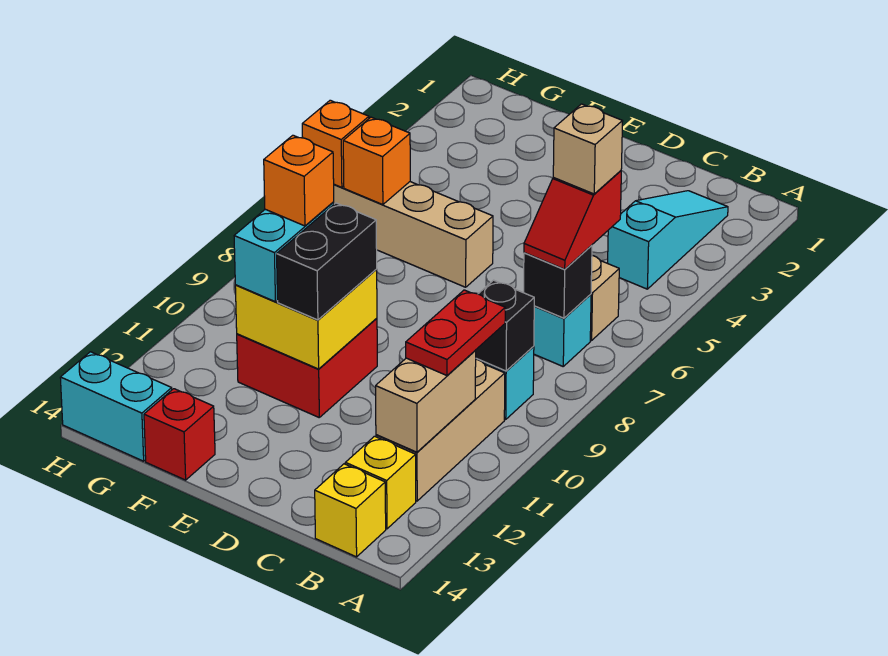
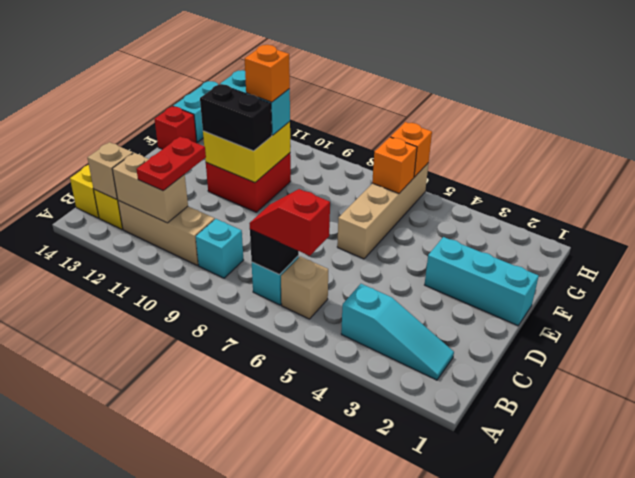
tan 1x1 brick [553,104,623,194] -> tan 1x1 brick moved to [88,142,133,199]
black 1x1 brick [475,280,534,371] -> none
red 1x2 plate [406,290,505,375] -> red 1x2 plate turned to [137,137,206,191]
none -> cyan 1x3 brick [425,237,539,326]

